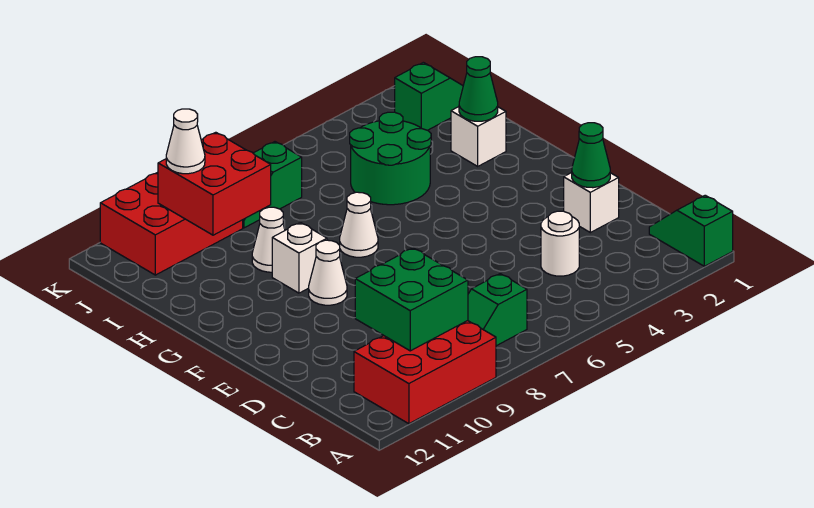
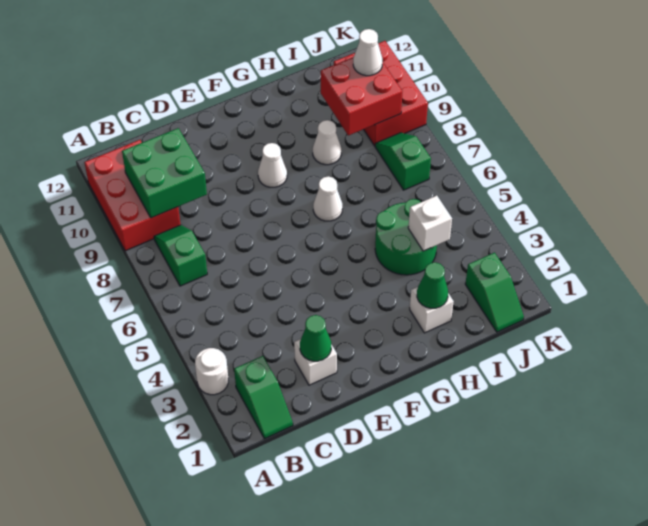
green 1x2 slope [649,195,733,266] -> green 1x2 slope turned to [234,356,293,439]
white 1x1 round brick [541,211,579,276] -> white 1x1 round brick moved to [195,348,228,395]
white 1x1 brick [272,223,327,293] -> white 1x1 brick moved to [408,196,452,251]

